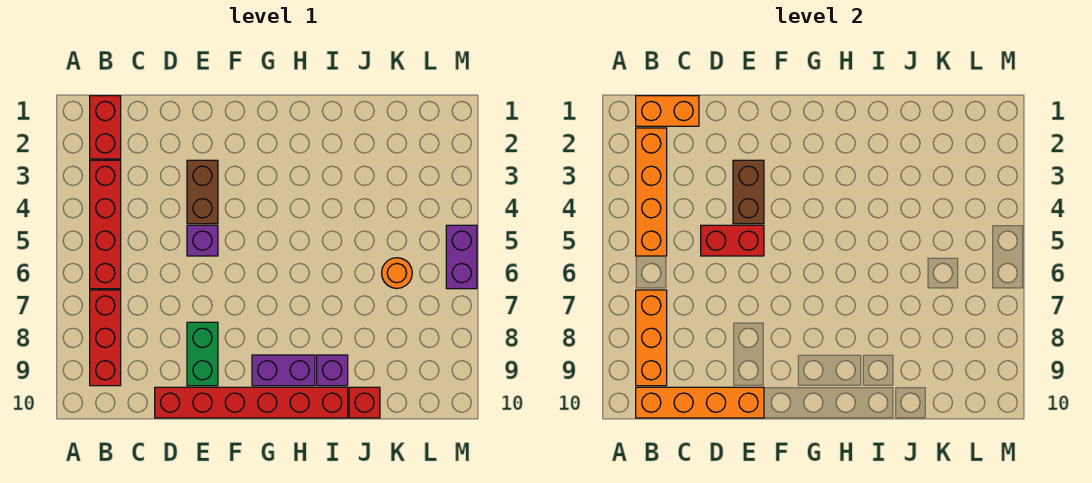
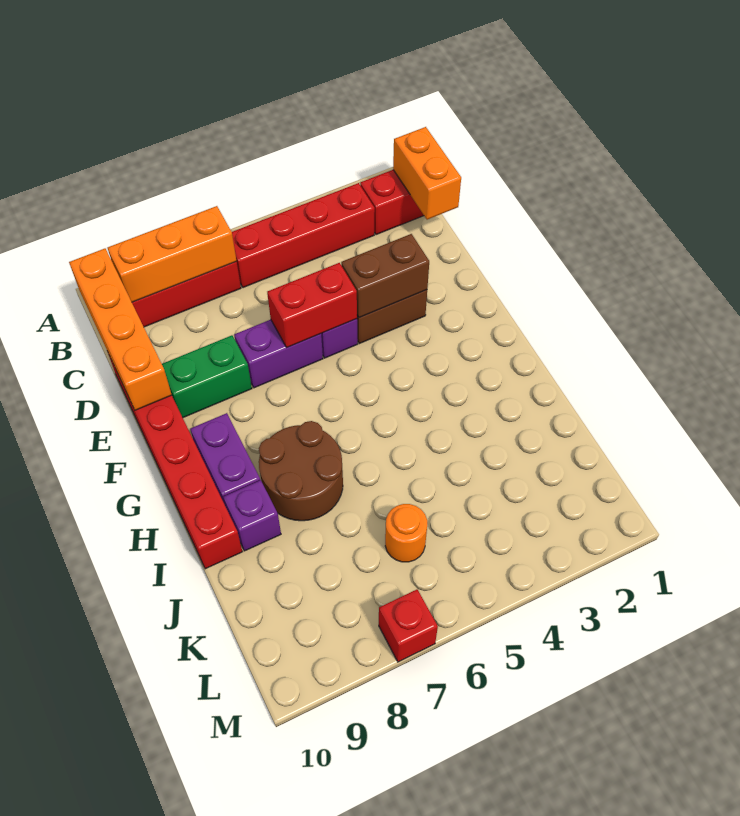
orange 1x4 brick [636,128,667,256] -> none
red 1x2 brick [701,225,764,256] -> red 1x2 brick turned to [267,263,357,347]
none -> brown 2x2 round brick [259,421,343,521]
red 1x1 brick [349,387,380,418] -> red 1x1 brick moved to [379,590,438,662]
purple 1x2 brick [446,225,477,289] -> purple 1x2 brick moved to [234,320,323,388]

